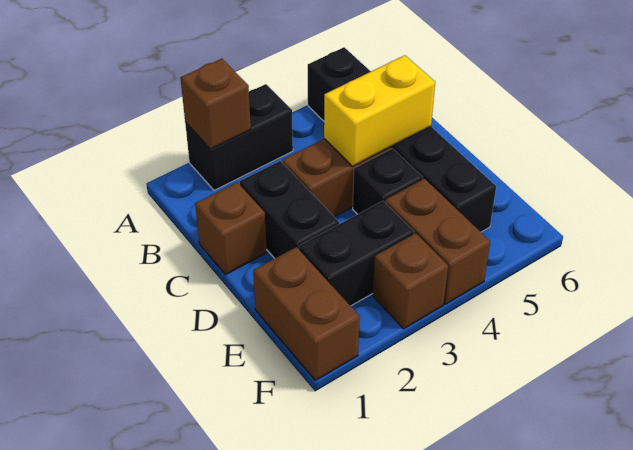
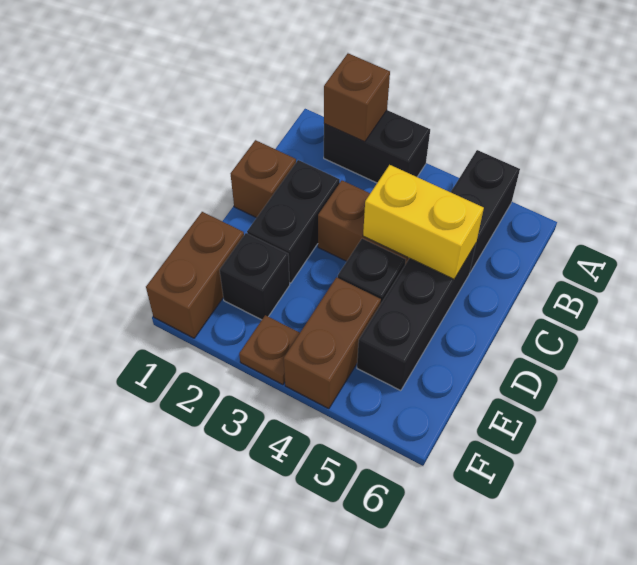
black 1x2 brick [299,201,414,306] -> black 1x1 brick [220,233,290,320]
brown 1x1 brick [373,233,448,329] -> brown 1x1 plate [239,315,300,385]

